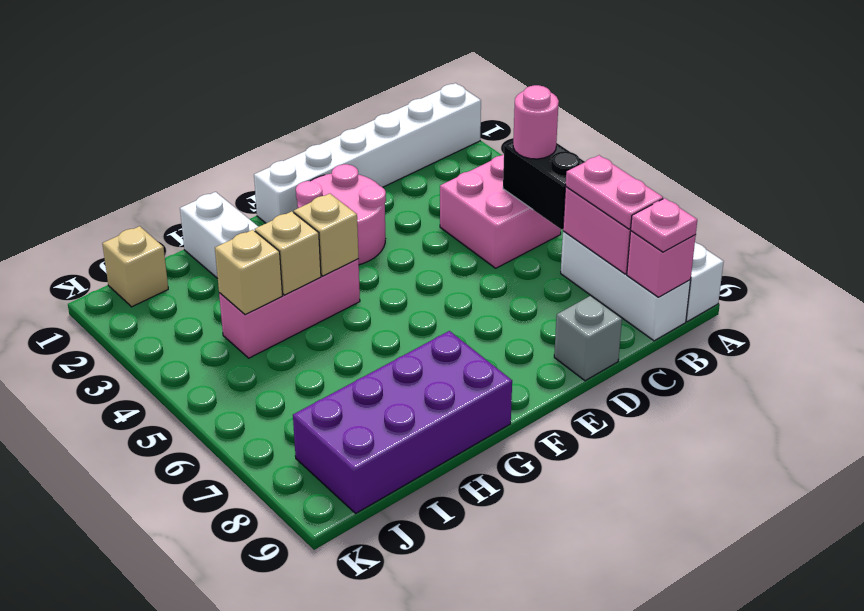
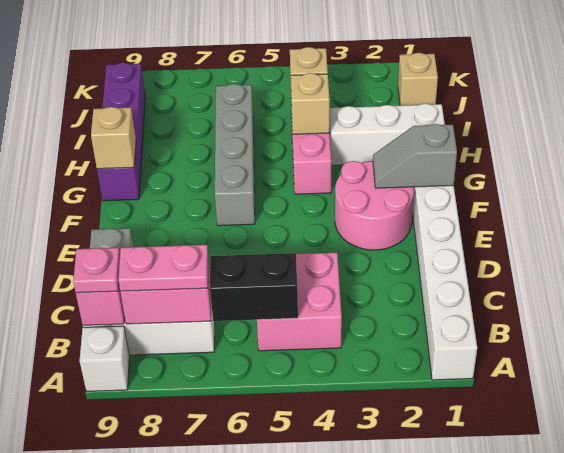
pink 1x1 round brick [513,85,559,159] -> none
none -> grey 1x2 slope [373,124,457,188]
none -> grey 1x4 brick [215,84,255,226]
tan 1x1 brick [294,194,358,276] -> tan 1x1 brick moved to [91,107,136,169]
purple 2x4 brick [293,331,512,513] -> purple 1x4 brick [97,63,145,201]

